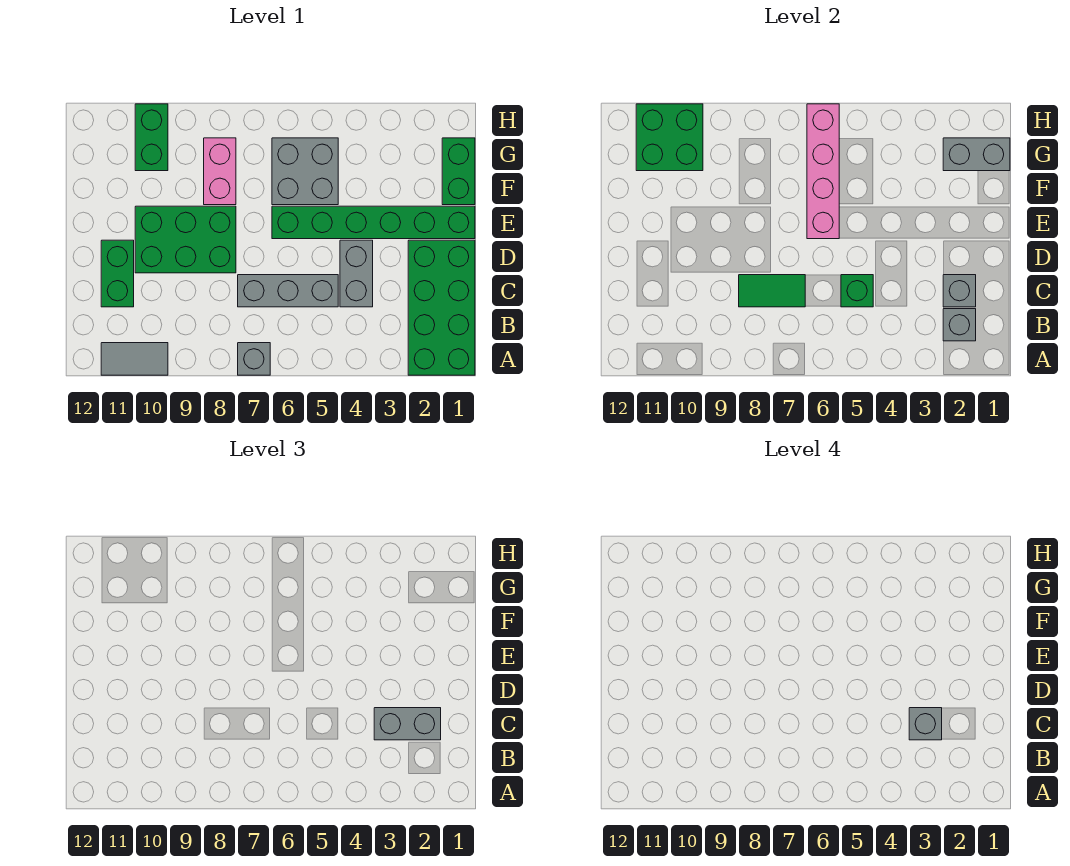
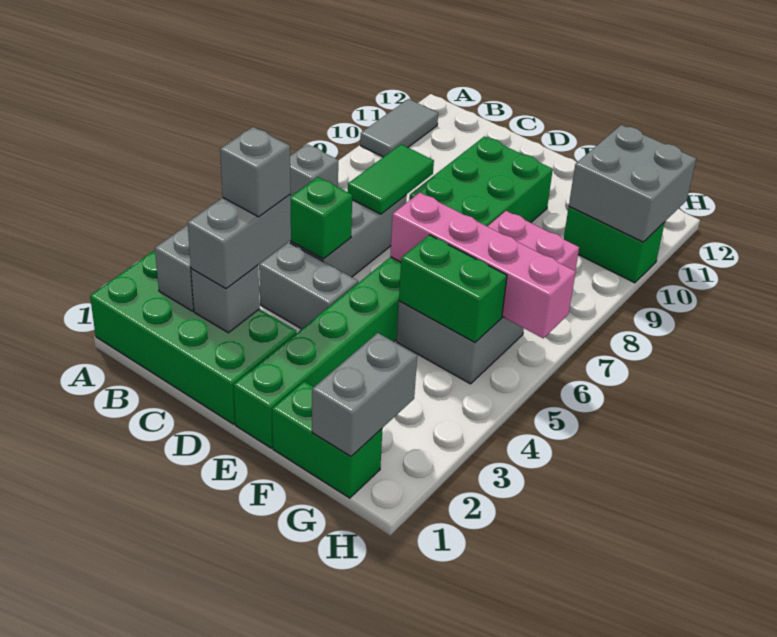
green 1x2 brick [101,240,134,307] -> green 1x2 brick moved to [399,235,507,342]
green 2x2 brick [636,104,703,171] -> grey 2x2 brick [569,125,696,242]

